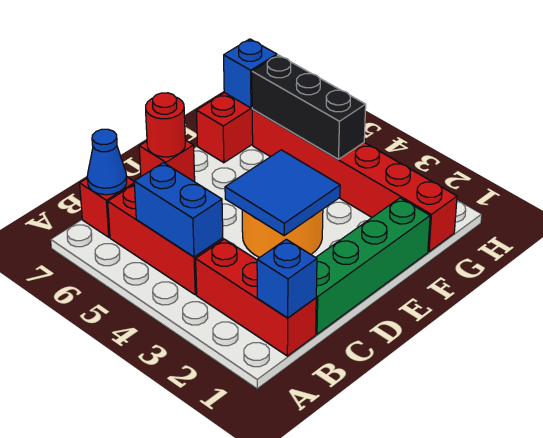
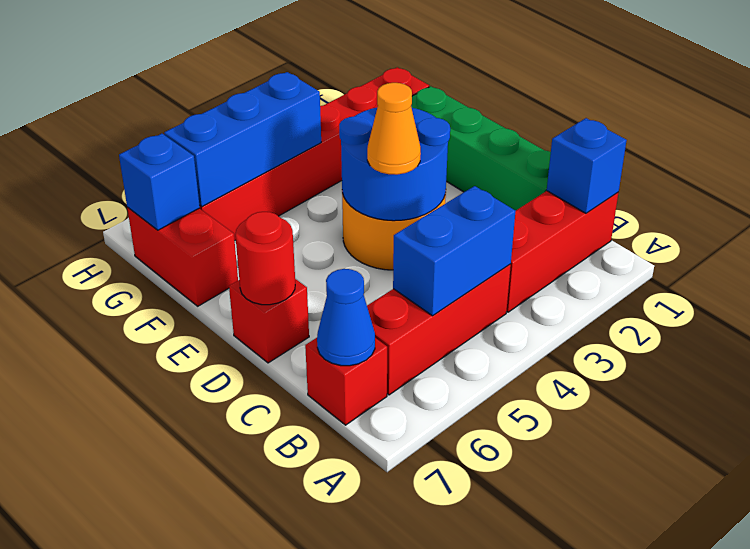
blue 2x2 tile [225,150,340,235] -> blue 2x2 round brick [339,108,450,221]
none -> orange 1x1 cone [367,83,421,175]
black 1x3 brick [252,55,366,159] -> blue 1x3 brick [164,72,321,207]

